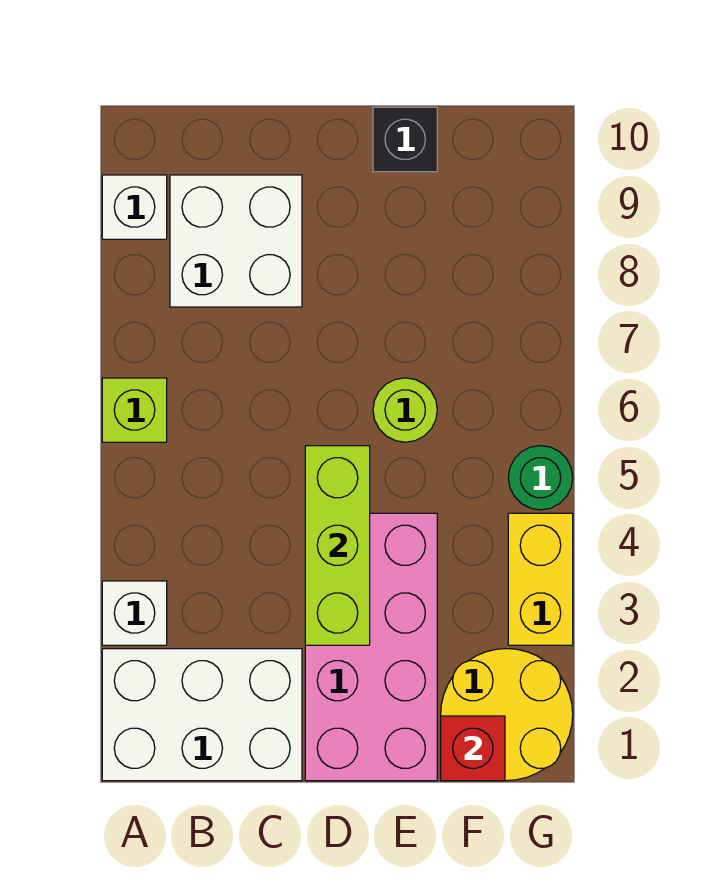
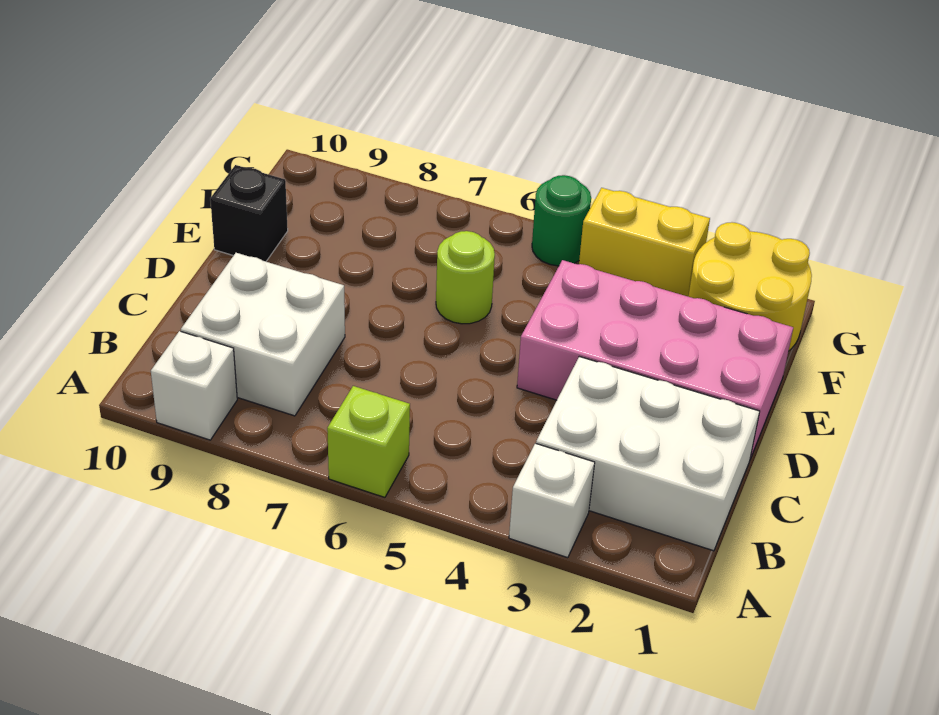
white 2x3 brick [102,649,302,781] -> white 2x3 brick turned to [536,356,760,551]
lime 1x3 brick [305,446,370,645] -> none
red 1x1 brick [441,716,505,781] -> none

